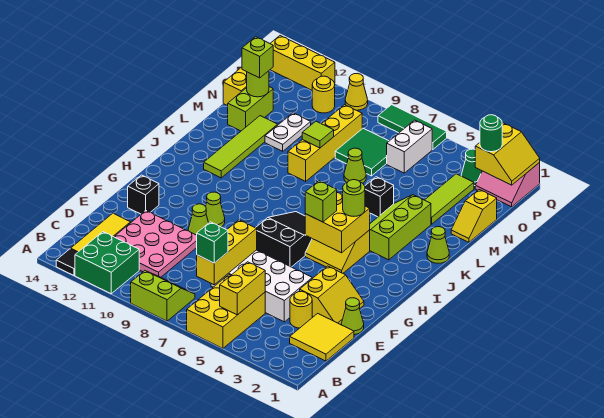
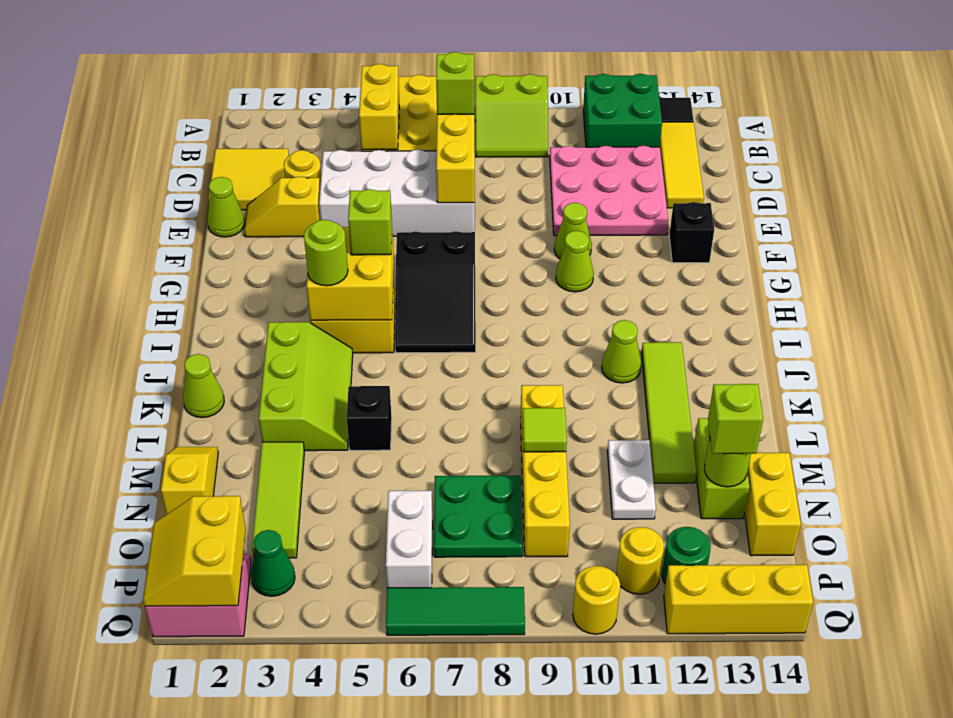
green 1x1 brick [197,222,228,263] -> lime 1x1 brick [436,52,474,114]
yellow 2x2 slope [300,266,364,325] -> yellow 1x2 slope [244,177,321,237]
lime 1x1 cone [344,148,366,183] -> lime 1x1 cone moved to [602,320,641,383]
green 2x2 tile [335,128,389,176] -> green 2x2 plate [434,476,523,557]
green 1x1 round brick [480,115,502,152] -> green 1x1 round brick moved to [662,527,711,584]
yellow 1x1 cone [345,73,368,110] -> yellow 1x1 round brick [573,566,620,634]

